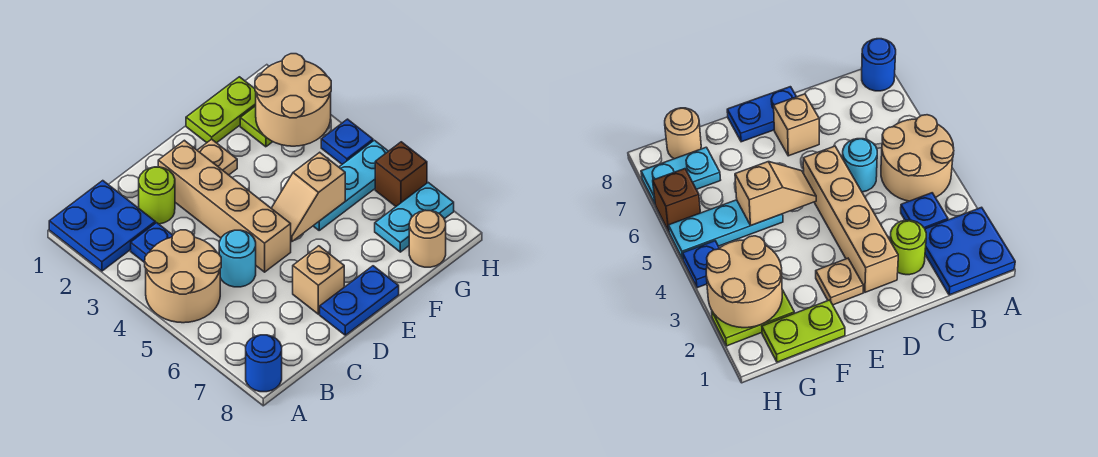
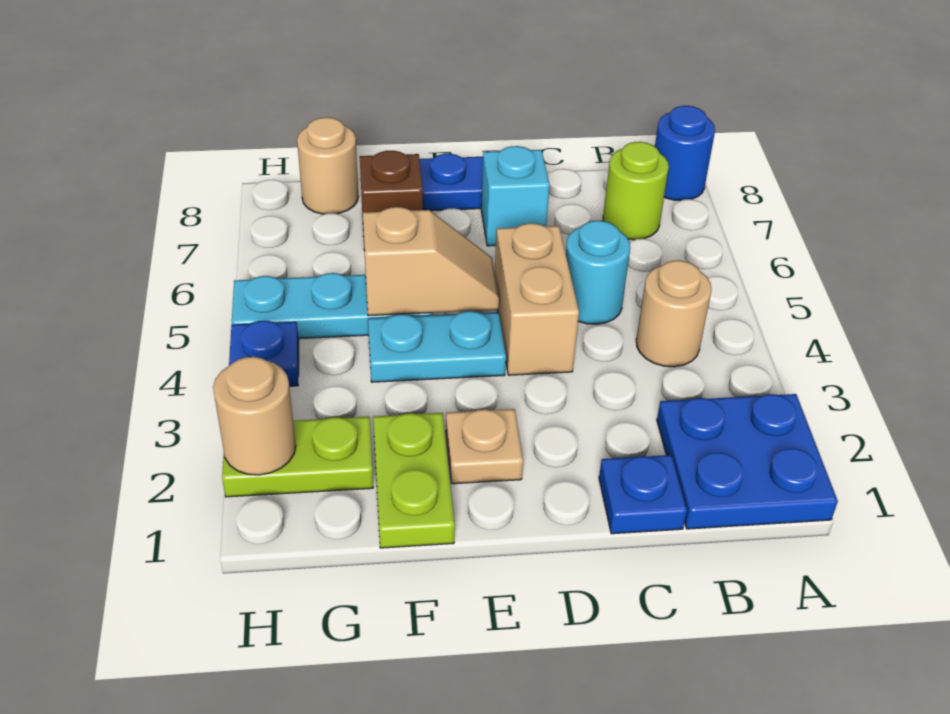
tan 2x2 round brick [145,230,221,323] -> tan 1x1 round brick [636,260,711,367]
blue 1x1 plate [131,223,173,263] -> blue 1x1 plate moved to [599,455,687,534]
lime 1x1 round brick [139,167,175,224] -> lime 1x1 round brick moved to [603,142,669,240]
tan 1x4 brick [158,140,291,272] -> tan 1x2 brick [495,223,579,375]
tan 1x1 brick [293,246,344,314] -> cyan 1x1 brick [481,146,550,246]
lime 1x2 plate [186,77,256,143] -> lime 1x2 plate turned to [373,413,455,548]
tan 2x2 round brick [255,54,331,146] -> tan 1x1 round brick [213,357,296,475]
cyan 1x2 plate [375,183,454,252] -> cyan 1x2 plate moved to [368,311,506,382]
brown 1x1 brick [375,142,427,206] -> brown 1x1 brick moved to [360,150,423,251]

